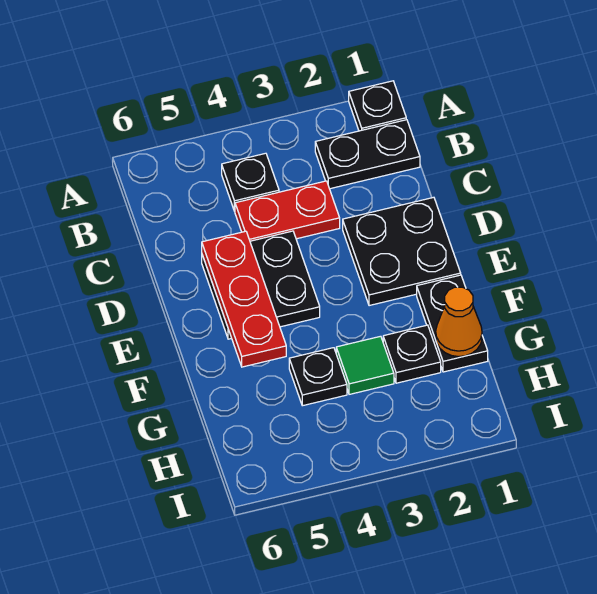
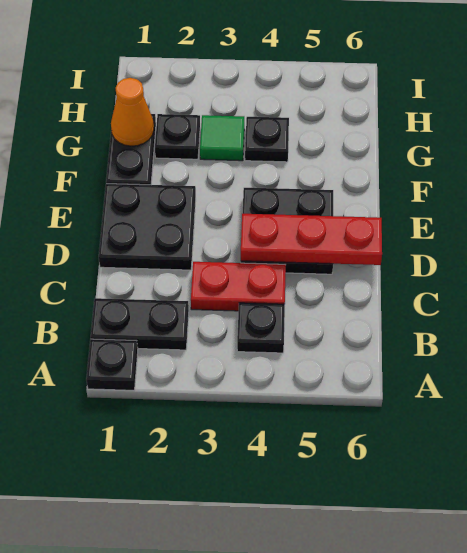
red 1x3 plate [202,231,286,367] -> red 1x3 plate turned to [241,214,382,265]

